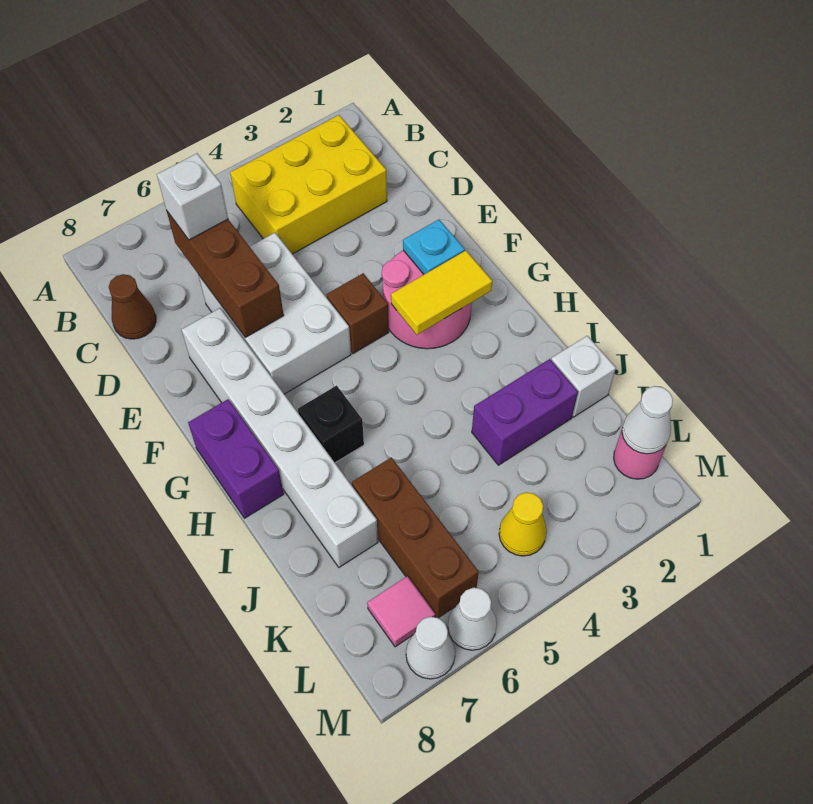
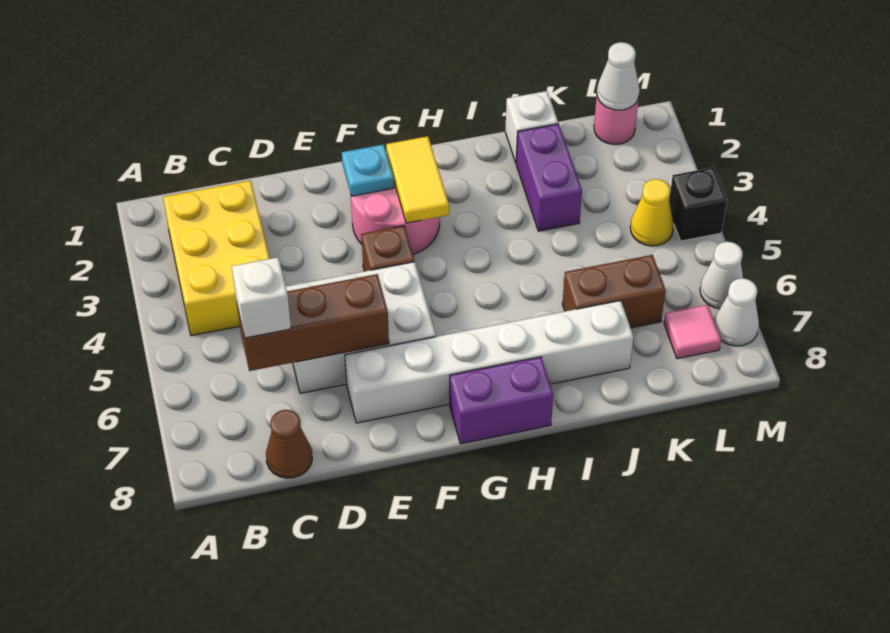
black 1x1 brick [298,386,364,463] -> black 1x1 brick moved to [669,167,727,241]
brown 1x3 brick [352,457,479,618] -> brown 1x2 brick [562,255,666,328]

